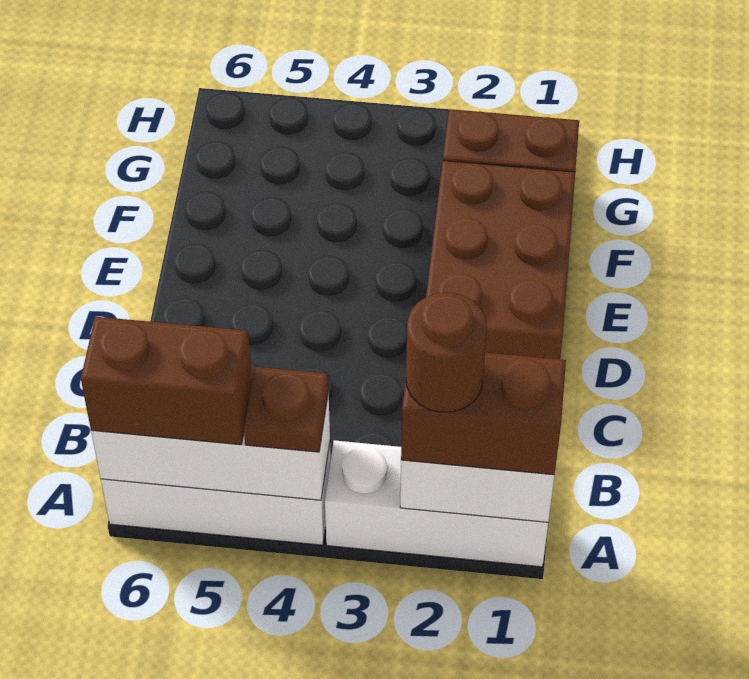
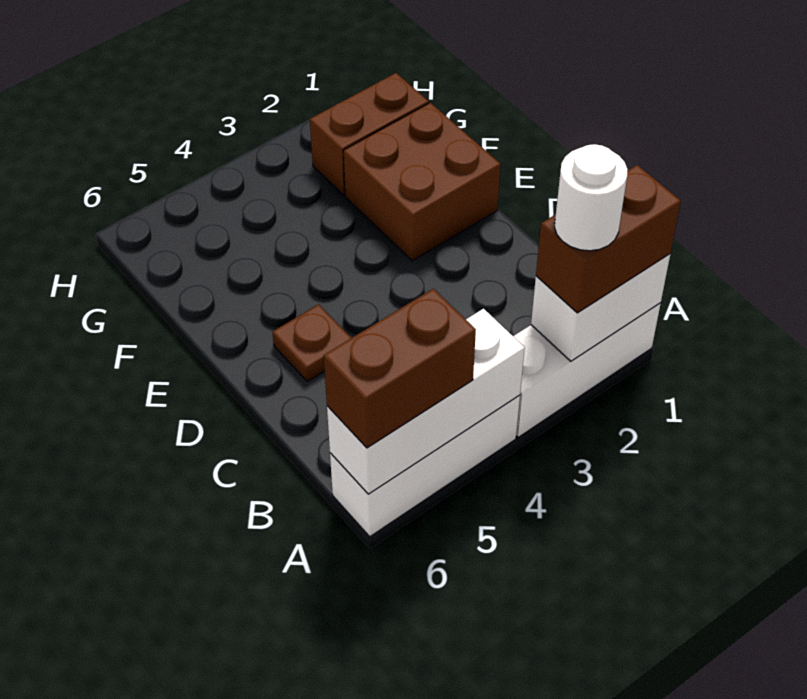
brown 1x1 round brick [406,293,487,412] -> white 1x1 round brick [555,144,628,251]
brown 1x1 plate [244,367,328,452] -> brown 1x1 plate moved to [272,304,351,381]
brown 2x3 brick [426,161,575,359] -> brown 2x2 brick [343,103,501,261]

